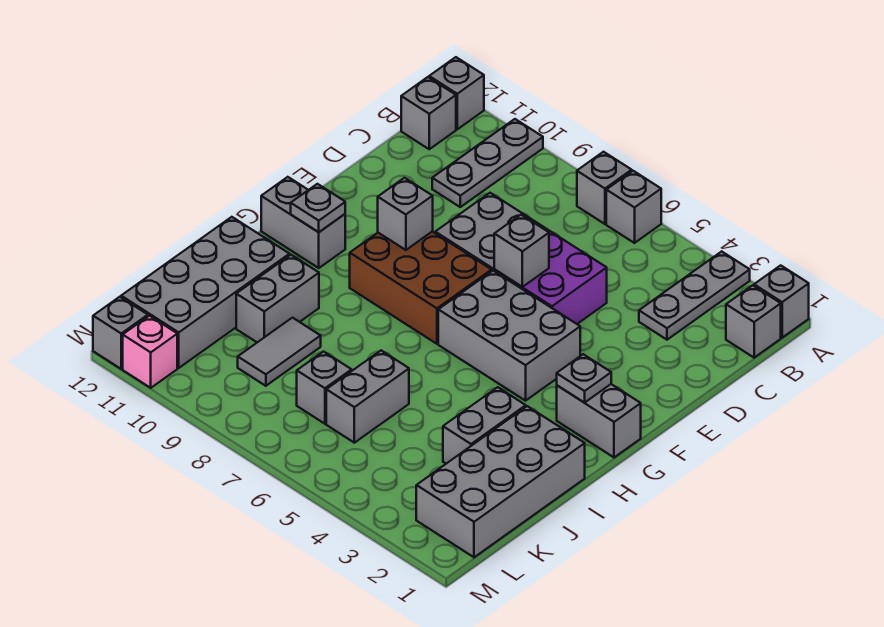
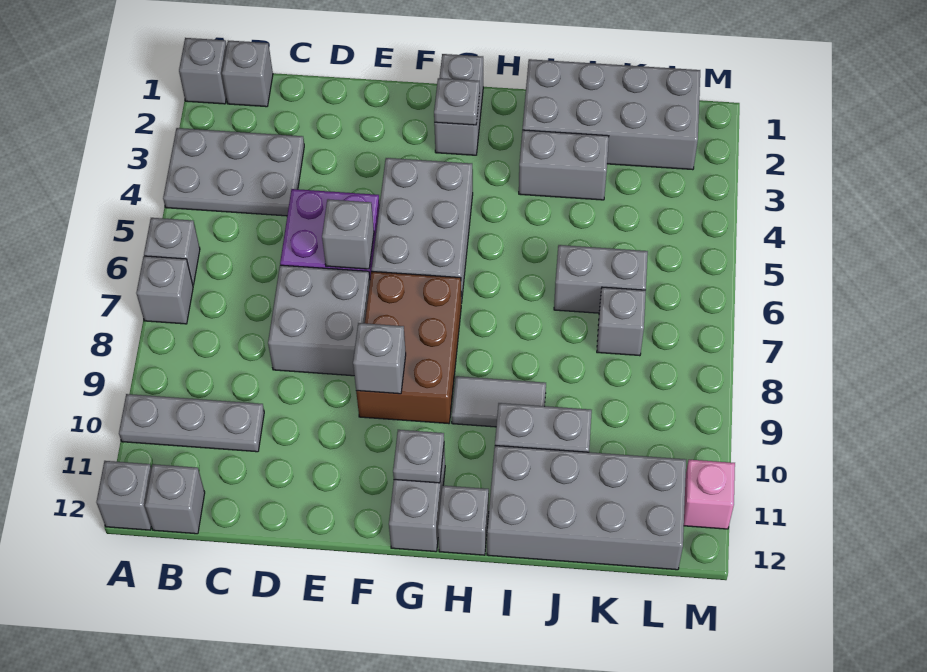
grey 1x3 plate [639,251,750,340] -> grey 2x3 plate [163,128,304,216]
grey 1x2 tile [238,318,321,386] -> grey 1x2 tile moved to [452,376,546,427]
grey 1x1 brick [93,297,148,369] -> grey 1x1 brick moved to [438,486,489,555]

